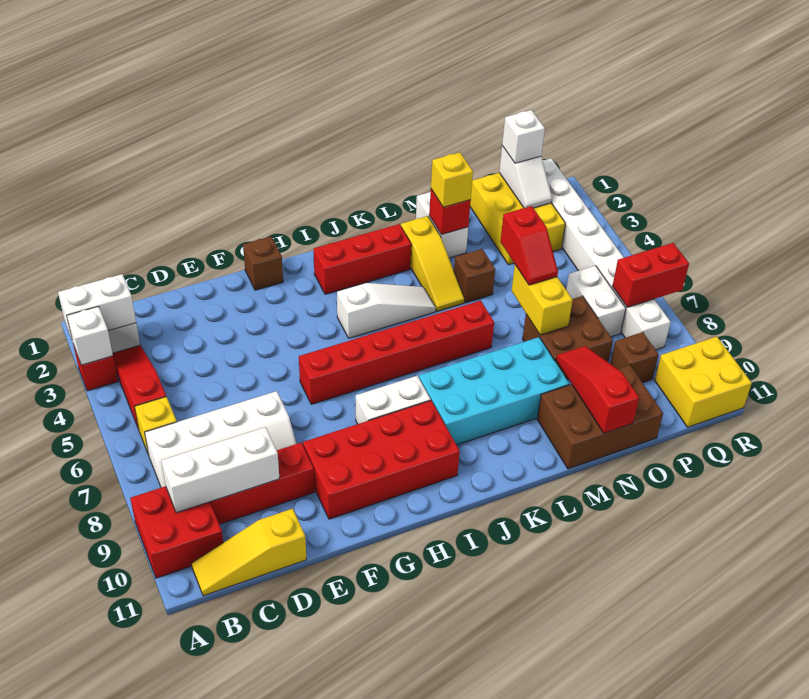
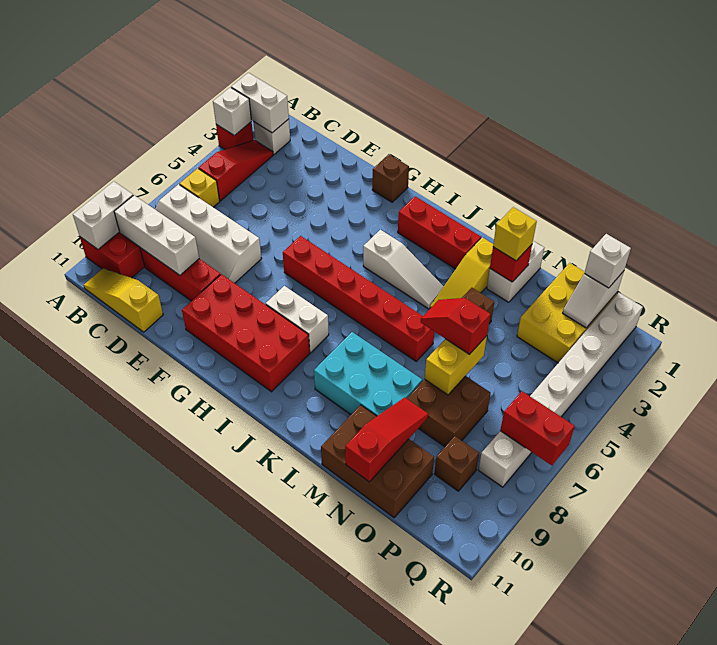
cyan 2x4 brick [419,337,569,445] -> cyan 2x3 brick [314,332,422,416]
red 1x2 slope [500,206,558,285] -> red 1x2 slope turned to [421,298,490,354]
white 1x2 brick [566,266,626,337] -> white 1x2 brick moved to [73,181,133,249]
yellow 2x2 brick [655,337,752,427] -> none

